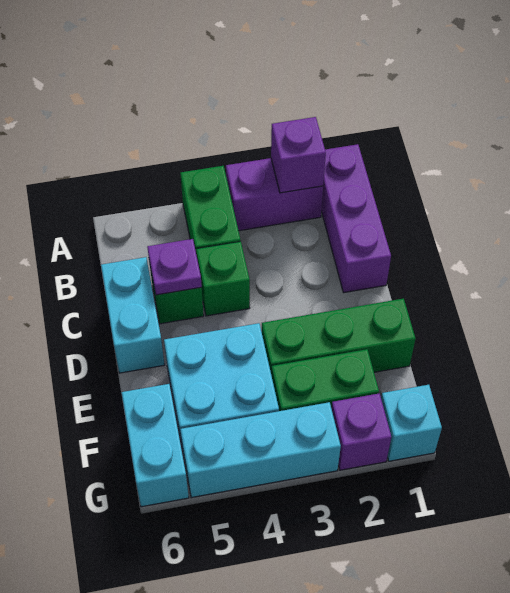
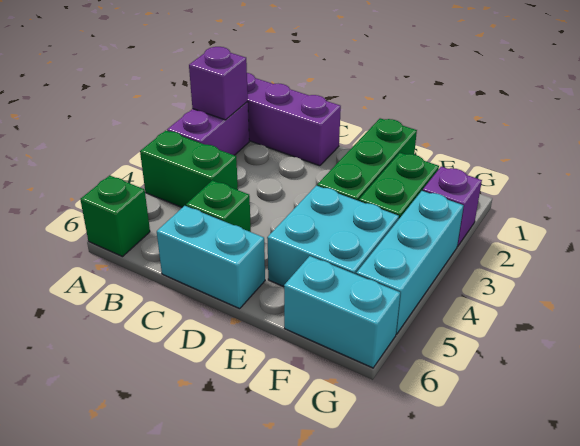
green 1x1 brick [196,242,250,316] -> green 1x1 brick moved to [80,175,150,257]
purple 1x1 plate [147,239,202,295] -> none
cyan 1x1 brick [381,385,442,461] -> none

